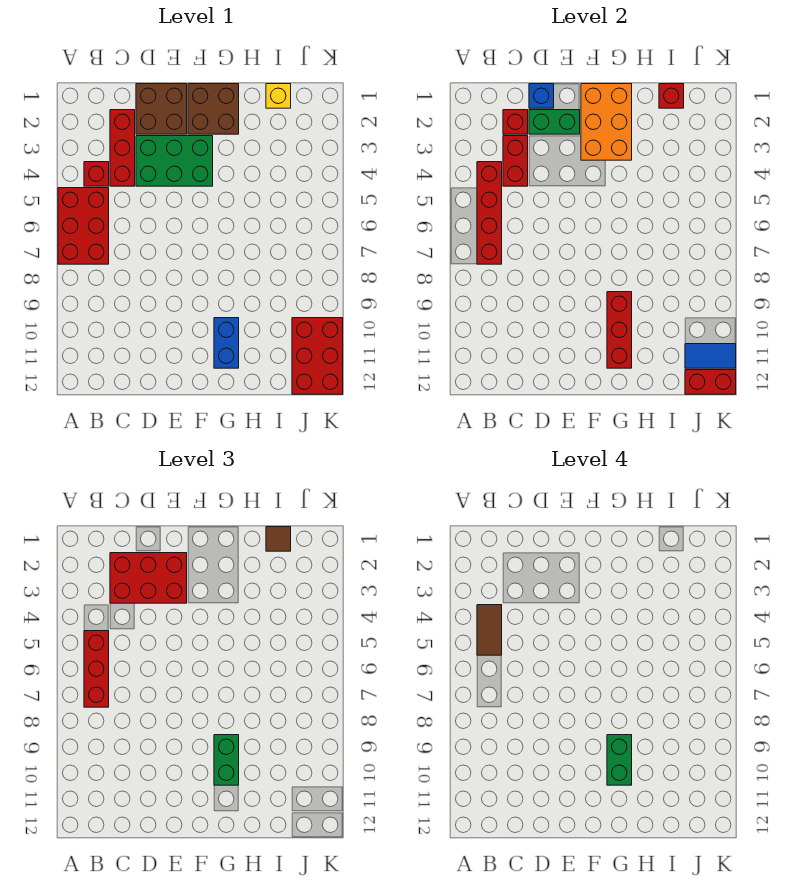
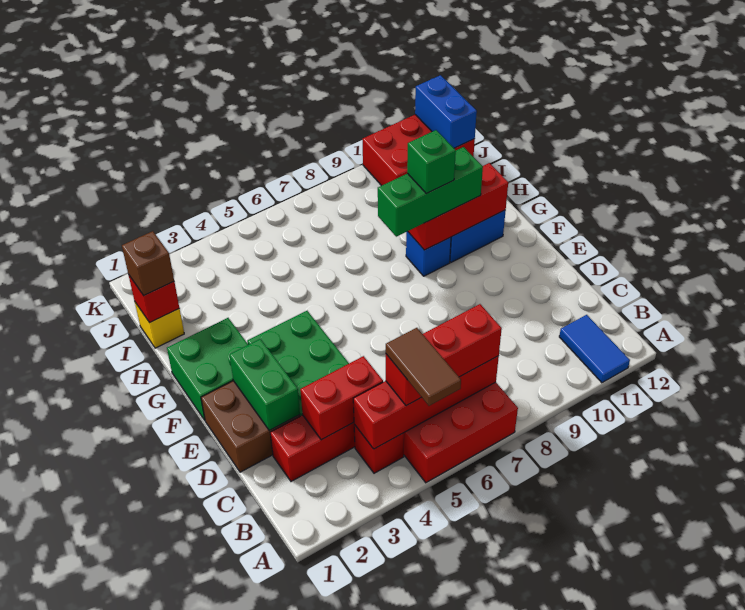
brown 1x2 tile [477,605,502,655] -> brown 1x2 tile turned to [386,328,461,406]
red 1x1 brick [503,110,528,134] -> none
red 2x3 brick [110,553,187,603] -> none
blue 1x1 brick [529,84,554,108] -> blue 1x1 brick moved to [406,231,451,276]
brown 2x2 brick [188,84,239,134] -> green 2x2 brick [167,318,248,420]
orange 2x3 brick [581,84,632,160] -> none
green 1x2 brick [214,735,239,785] -> green 1x3 brick [378,147,483,237]
green 1x2 brick [607,735,632,785] -> green 1x1 brick [407,130,456,193]
brown 1x1 tile [266,527,291,551] -> brown 1x1 brick [122,231,174,296]
blue 1x2 tile [685,344,736,368] -> blue 1x2 tile moved to [559,315,630,383]
red 1x2 brick [685,370,736,394] -> blue 1x2 brick [415,75,477,148]

